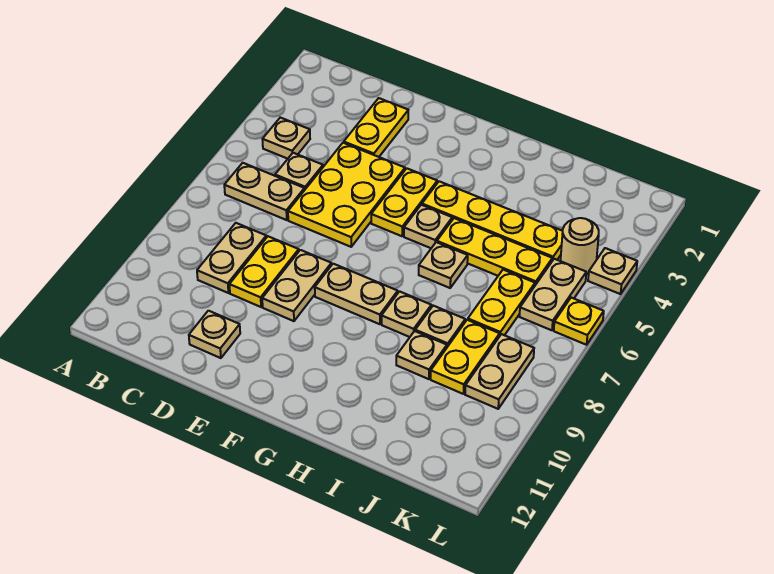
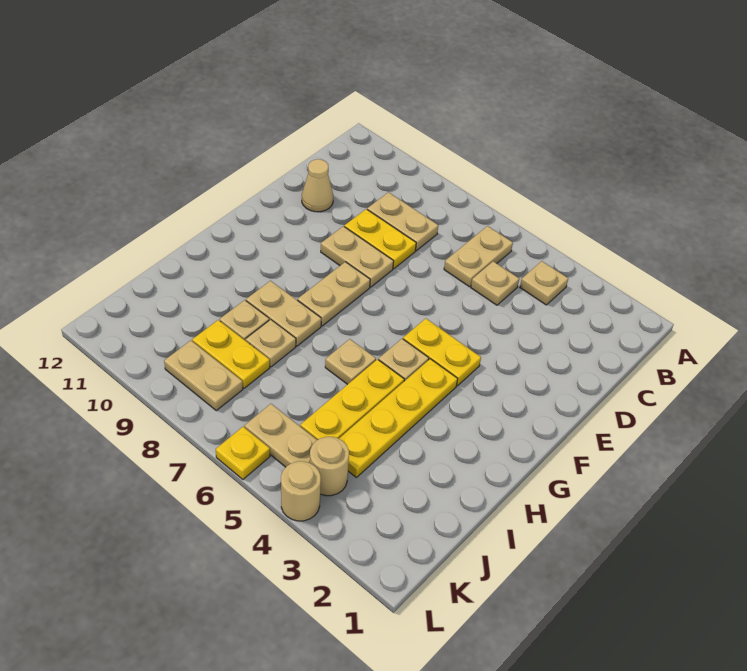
yellow 1x2 plate [344,98,408,157] -> none
yellow 2x3 plate [288,143,405,247] -> none
tan 1x1 plate [189,311,240,358] -> tan 1x1 cone [302,159,333,212]
tan 1x1 plate [381,291,431,337] -> tan 1x2 plate [246,281,321,346]
yellow 1x2 plate [468,270,535,335] -> none
tan 1x1 plate [588,248,637,294] -> tan 1x1 round brick [281,461,321,521]

